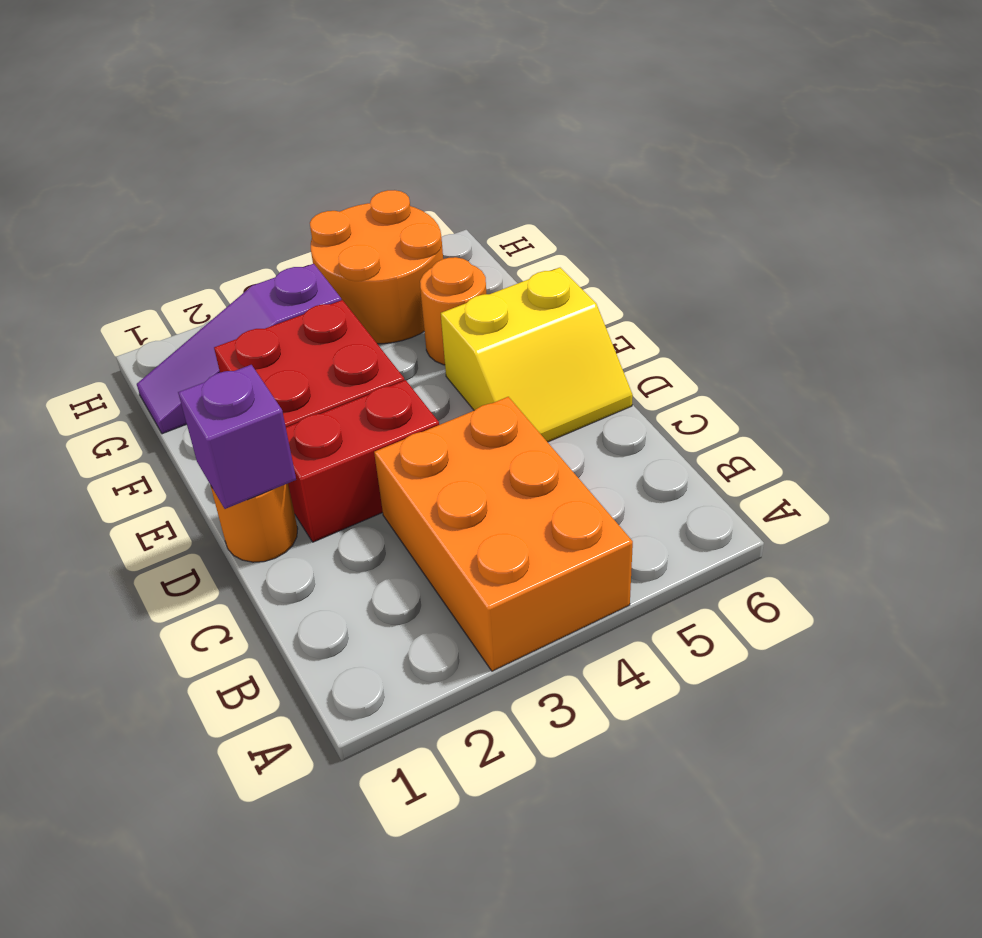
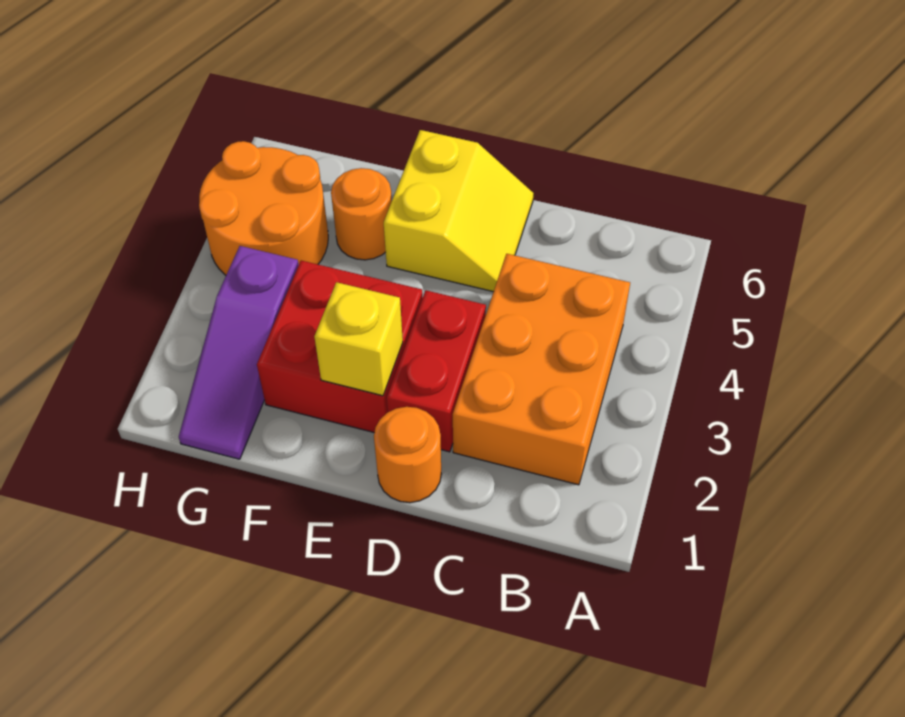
orange 2x3 brick [374,397,633,671] -> orange 2x3 brick turned to [453,254,630,485]
purple 1x1 brick [178,365,296,509] -> none
none -> yellow 1x1 brick [314,282,403,396]

